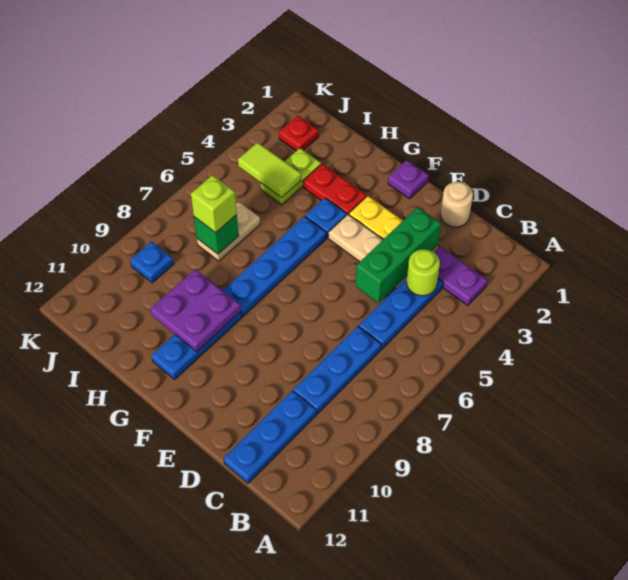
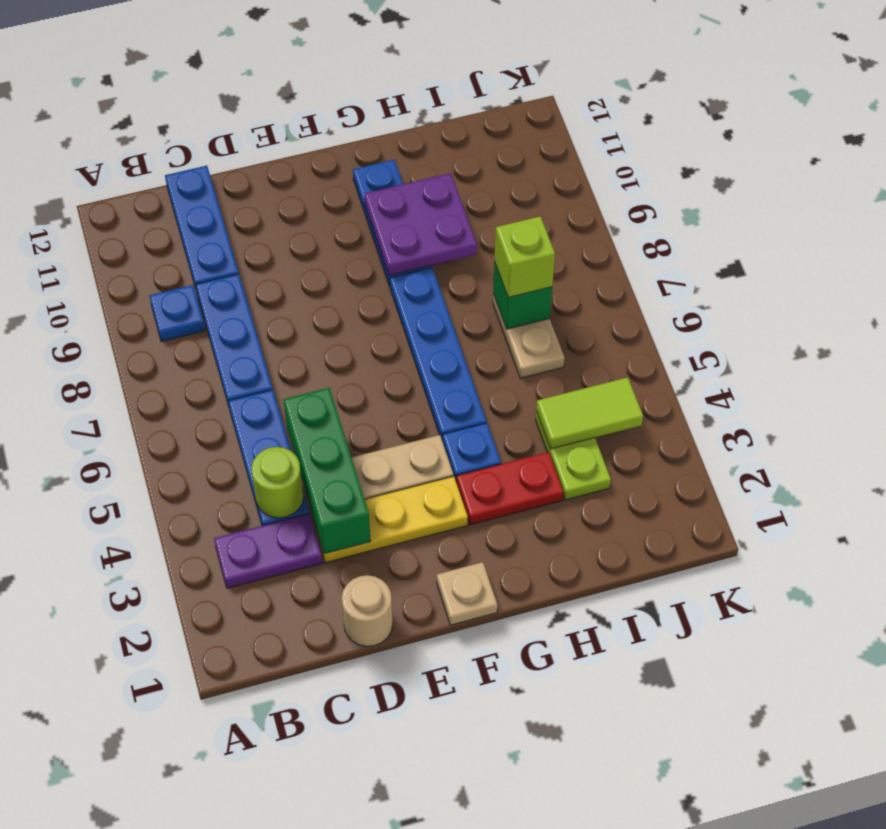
purple 1x1 plate [388,160,429,199] -> tan 1x1 plate [437,562,497,625]
red 1x1 plate [279,116,319,151] -> none
blue 1x1 plate [130,242,174,283] -> blue 1x1 plate moved to [149,285,205,341]

